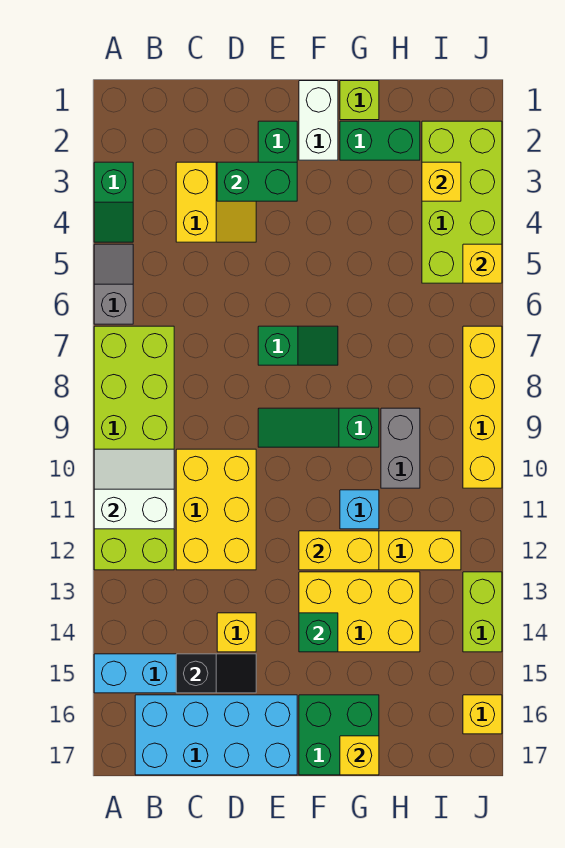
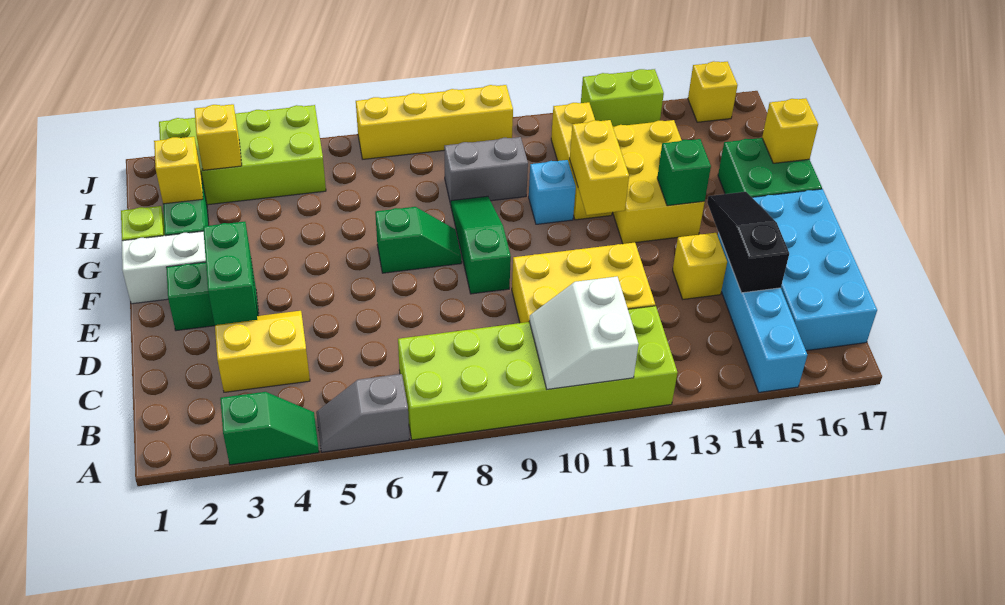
black 1x2 slope [176,654,256,693] -> black 1x3 slope [707,192,789,293]
green 1x2 slope [258,326,338,365] -> green 1x2 slope turned to [375,207,462,273]
green 1x3 slope [258,408,379,447] -> green 1x3 slope turned to [451,196,511,294]
yellow 1x1 brick [463,244,502,283] -> yellow 1x1 brick moved to [154,137,203,204]

